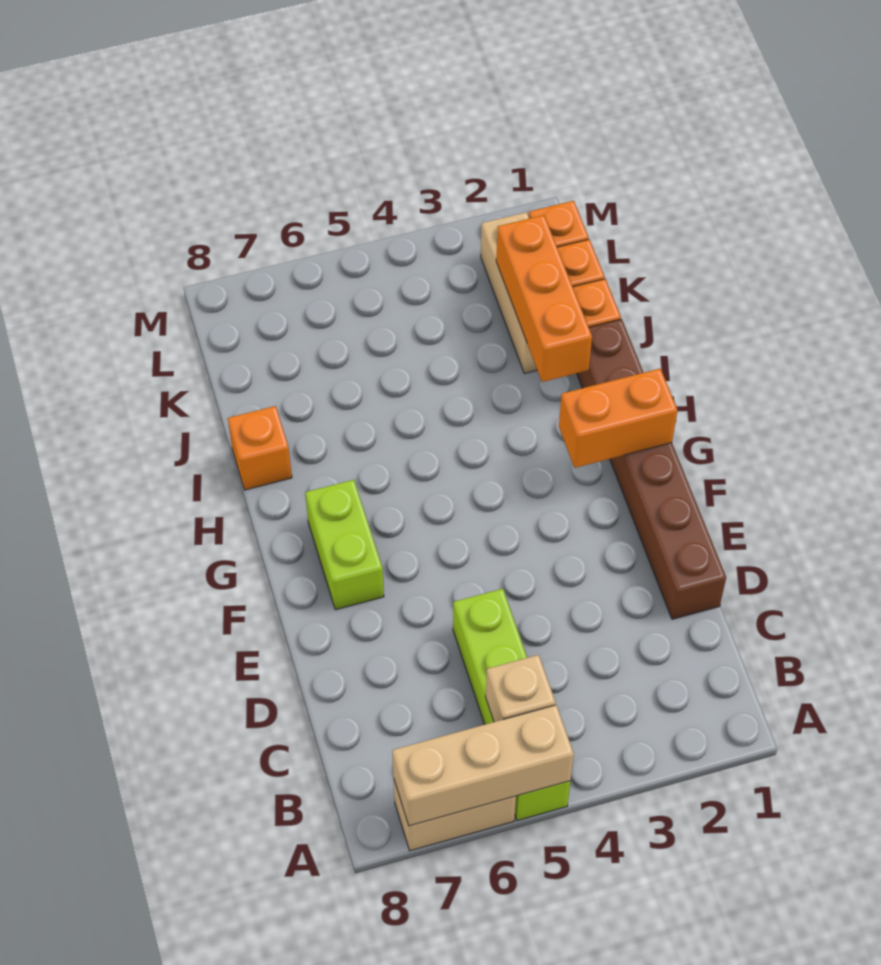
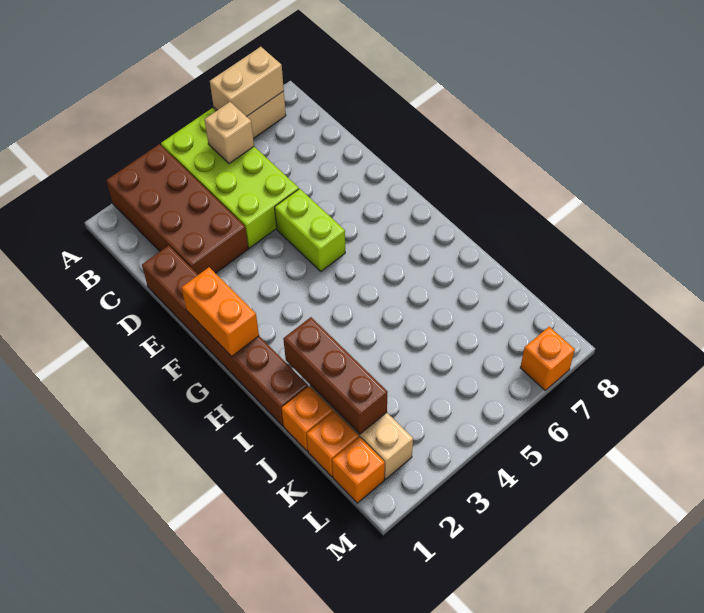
none -> brown 2x4 brick [106,144,248,275]
lime 1x4 brick [453,589,570,821] -> lime 2x4 brick [161,108,299,248]
tan 1x3 brick [392,705,574,826] -> tan 1x2 brick [210,47,284,117]
lime 1x2 brick [305,480,384,610] -> lime 1x2 brick moved to [275,189,345,271]
orange 1x2 brick [559,369,677,468] -> orange 1x2 brick turned to [181,267,259,356]
orange 1x3 brick [496,215,592,382] -> brown 1x3 brick [283,317,388,434]
orange 1x1 brick [228,406,292,490] -> orange 1x1 brick moved to [520,327,575,390]

